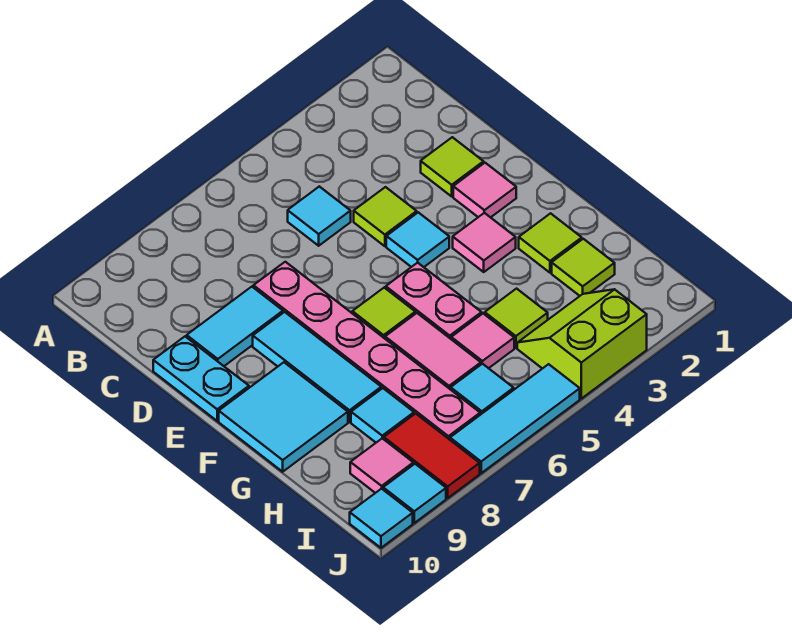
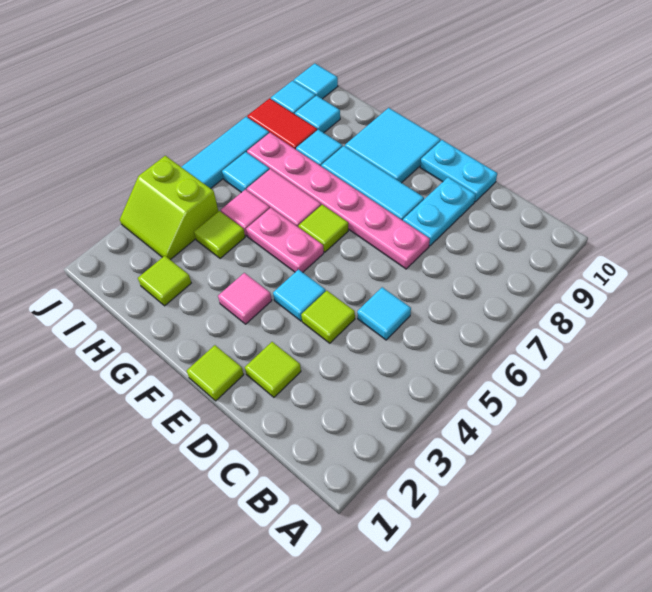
cyan 1x2 tile [187,287,283,366] -> cyan 1x2 plate [403,177,476,246]
pink 1x1 tile [453,163,516,217] -> none
lime 1x1 tile [519,213,582,273] -> lime 1x1 tile moved to [187,345,244,401]
lime 2x2 slope [517,289,647,399] -> lime 2x2 slope turned to [120,156,218,260]
pink 1x1 tile [350,438,413,493] -> cyan 1x1 tile [295,95,340,133]

